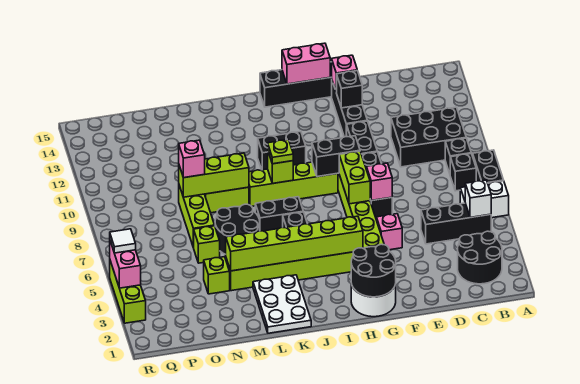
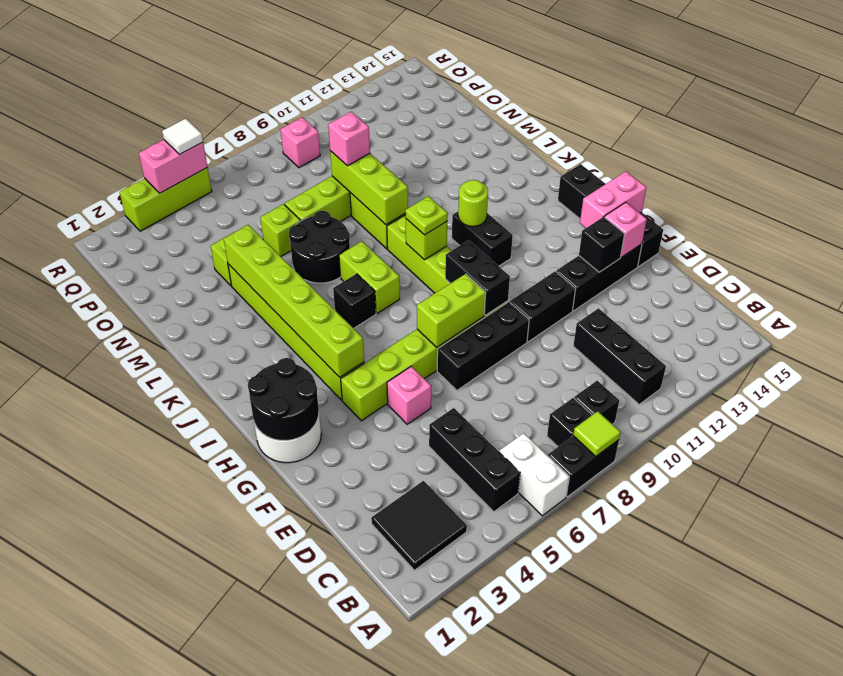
none -> lime 1x1 tile [573,411,621,456]
black 2x2 round brick [458,231,502,284] -> black 2x2 tile [371,481,467,570]
white 1x1 brick [465,180,491,218] -> none
black 2x3 brick [391,107,466,167] -> black 1x3 brick [573,308,666,404]
pink 1x1 brick [366,163,392,200] -> pink 1x1 brick moved to [280,117,320,168]
pink 1x2 brick [282,43,330,84] -> pink 1x2 brick turned to [580,171,646,228]
black 1x2 brick [255,197,303,231] -> lime 1x2 brick [339,241,400,314]
none -> lime 1x1 round brick [458,180,488,226]
white 2x3 plate [253,275,311,333] -> none

